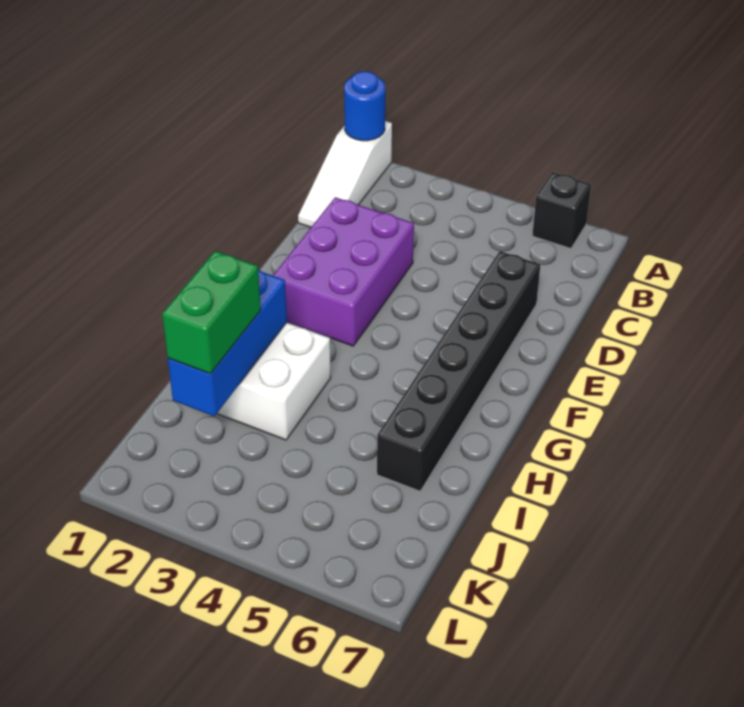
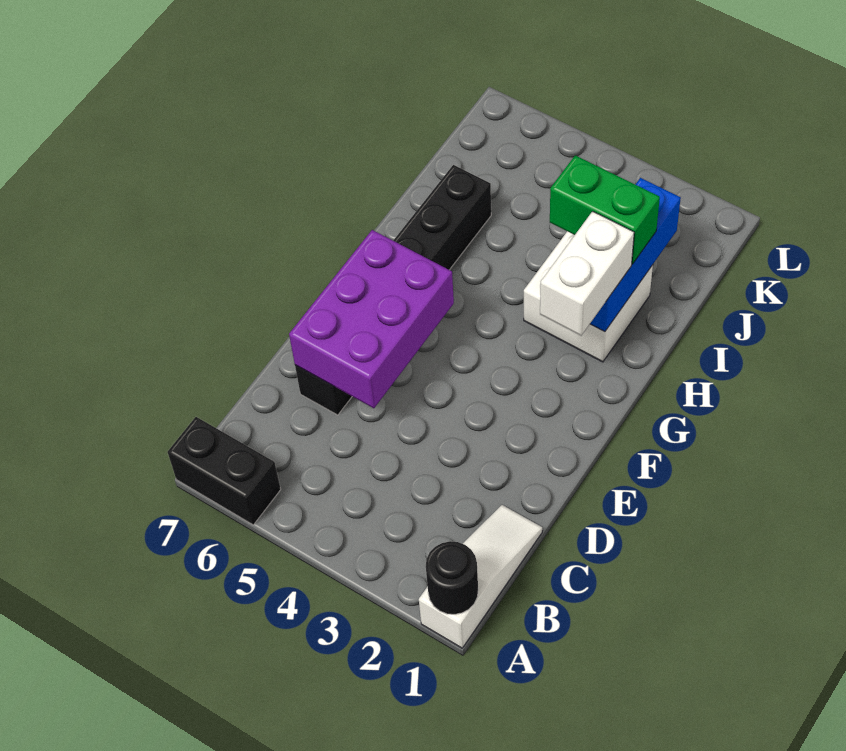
blue 1x1 round brick [344,71,385,141] -> black 1x1 round brick [426,541,478,614]
black 1x1 brick [532,172,591,248] -> black 1x2 brick [168,417,281,525]
purple 2x3 brick [273,197,414,346] -> purple 2x3 brick moved to [289,230,454,408]
none -> white 1x2 brick [540,211,634,336]
green 1x2 brick [162,251,261,374] -> green 1x2 brick turned to [550,155,660,264]

